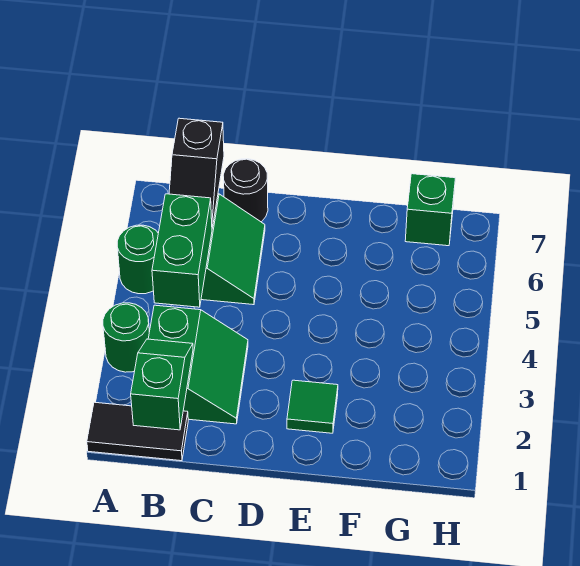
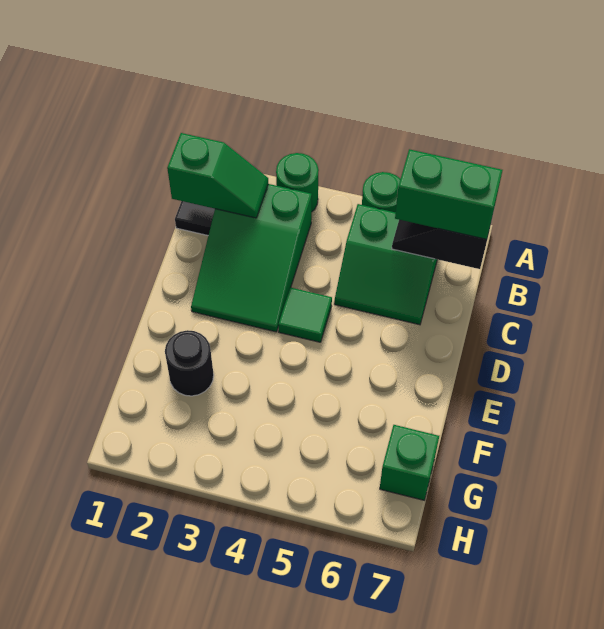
green 2x2 slope [148,305,248,424] -> green 2x3 slope [191,184,312,332]
green 1x2 brick [152,194,212,307] -> green 1x2 brick moved to [395,149,503,239]
black 1x1 round brick [223,159,268,222] -> black 1x1 round brick moved to [165,330,214,396]
green 1x1 tile [287,380,338,433] -> green 1x1 tile moved to [279,287,332,342]

